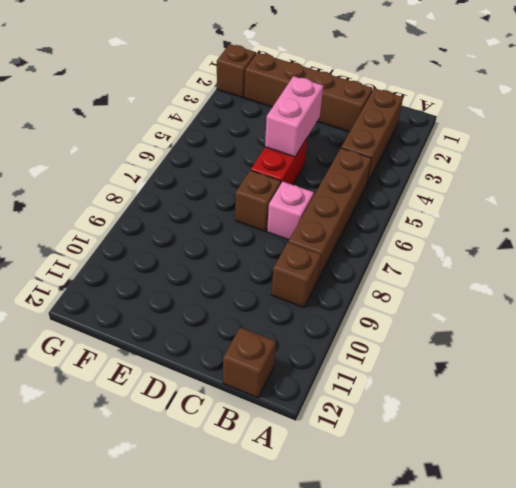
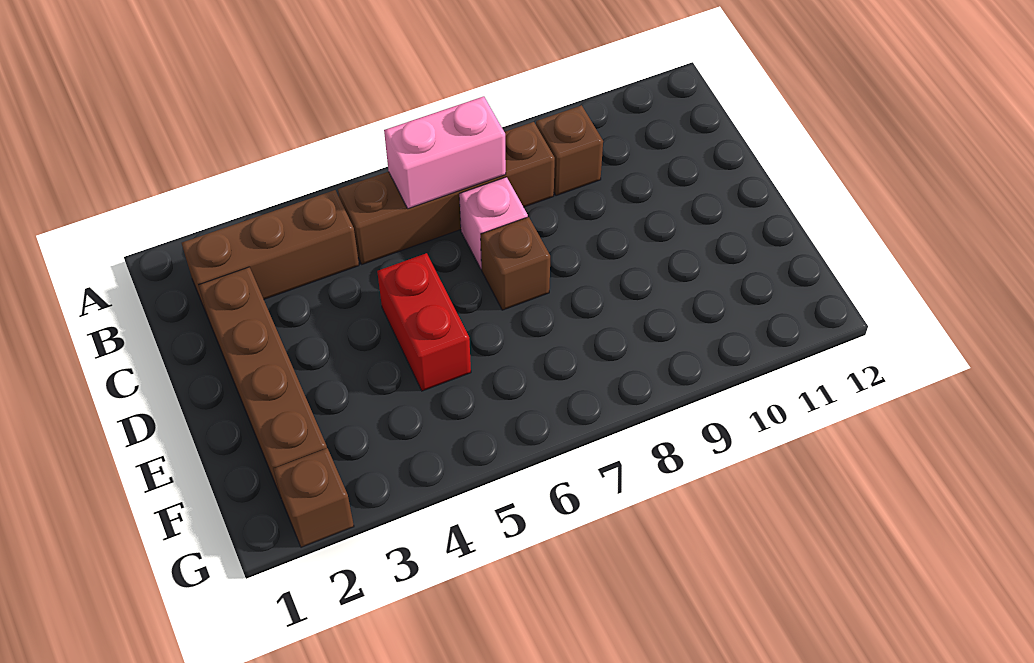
brown 1x1 brick [223,327,276,398] -> none
pink 1x2 brick [265,76,323,157] -> pink 1x2 brick moved to [384,96,506,209]
red 1x2 brick [251,138,307,185] -> red 1x2 brick turned to [377,253,471,391]

